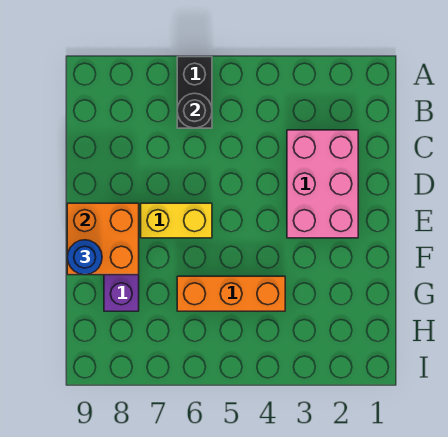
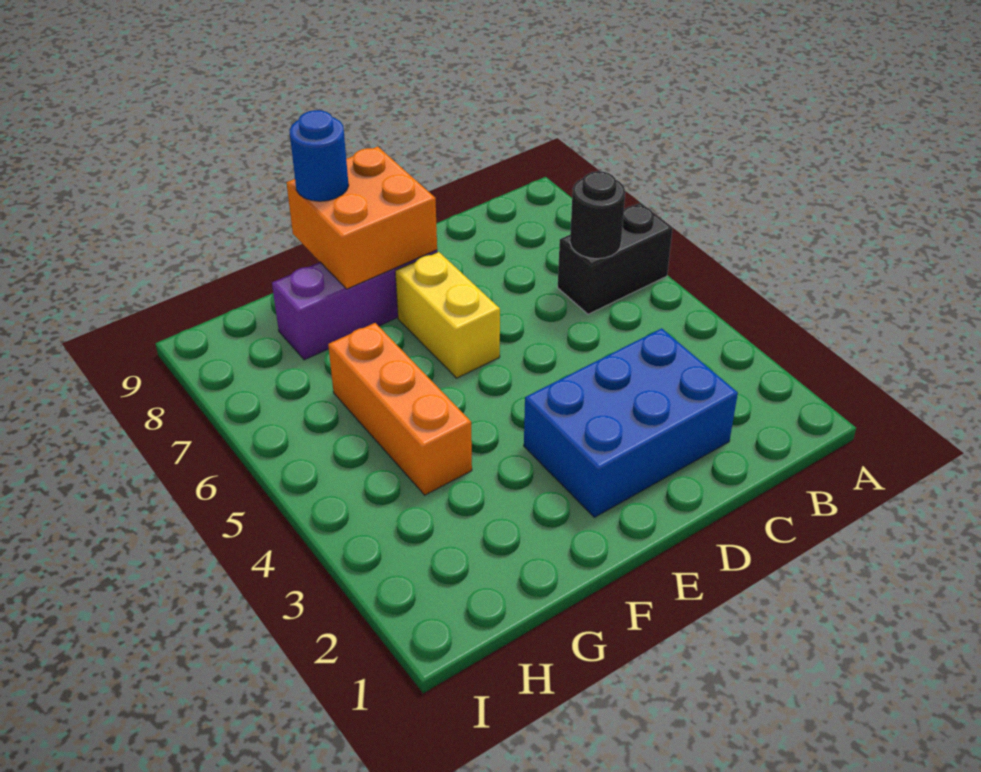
pink 2x3 brick [287,130,358,238] -> blue 2x3 brick [524,328,738,517]

